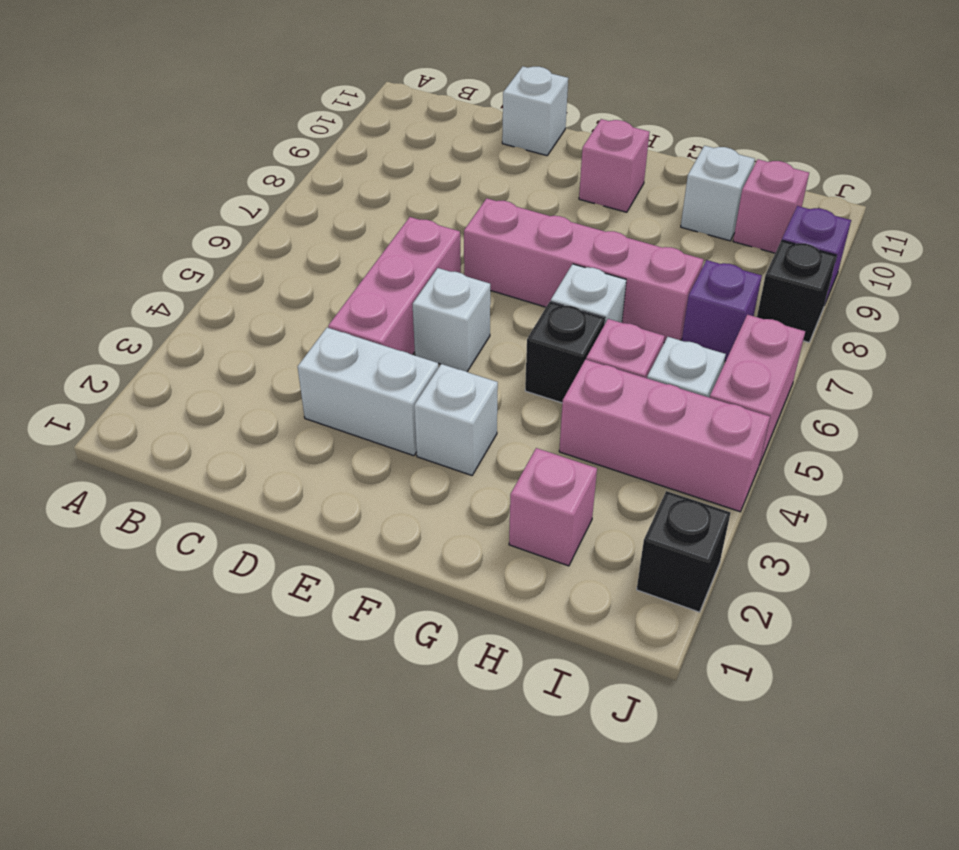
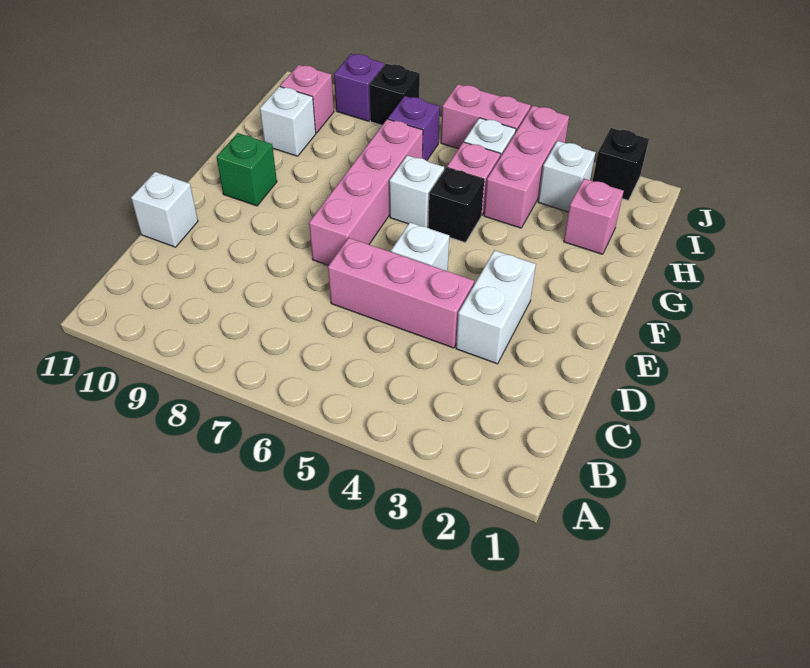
white 1x1 brick [414,364,498,475] -> white 1x1 brick moved to [538,141,595,212]
pink 1x1 brick [579,119,650,212] -> green 1x1 brick [216,133,277,206]

